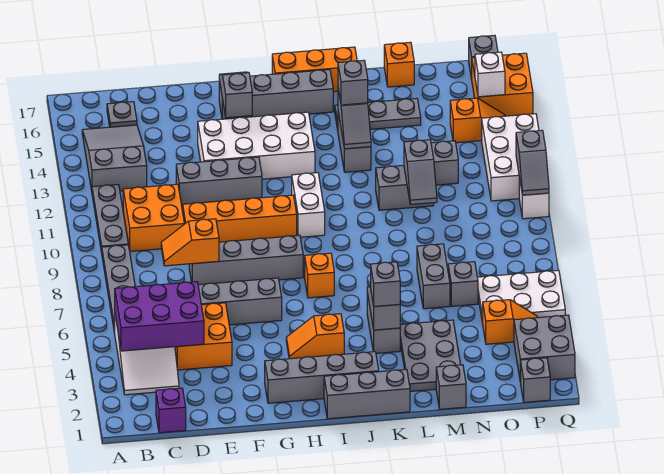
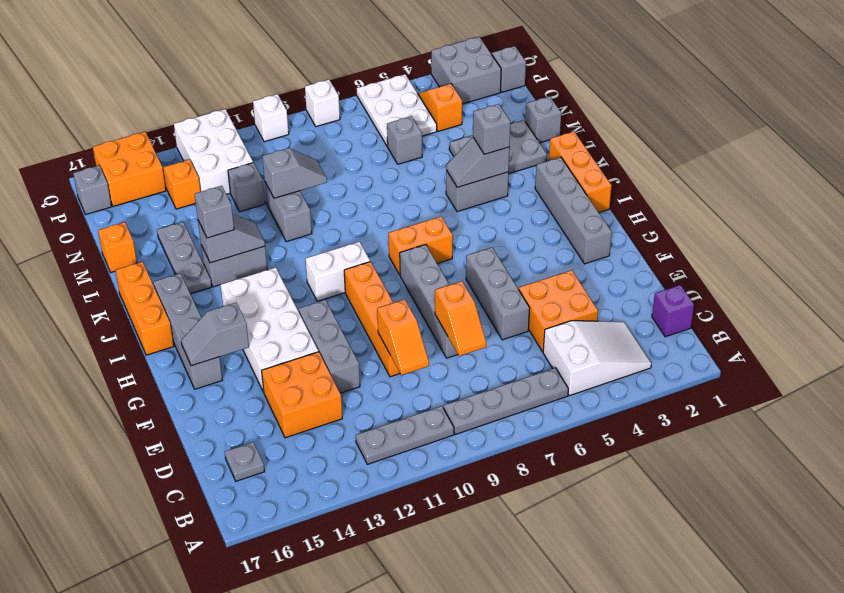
purple 2x3 brick [115,282,204,351] -> none
grey 2x3 slope [82,125,147,191] -> none
orange 2x2 brick [123,184,184,251] -> orange 2x2 brick moved to [262,352,342,438]
orange 1x2 slope [286,314,344,359] -> orange 1x2 slope moved to [377,299,429,375]
grey 1x3 brick [324,369,410,419] -> orange 1x3 brick [549,131,612,212]
orange 1x1 brick [305,253,334,298] -> orange 1x2 brick [388,217,453,275]
grey 1x2 brick [417,244,450,309] -> none
white 2x3 brick [482,114,539,201] -> white 2x3 brick turned to [174,109,253,194]
white 1x1 brick [475,52,505,97] -> white 1x1 brick moved to [305,80,340,127]
grey 1x2 slope [516,130,549,195] -> none

